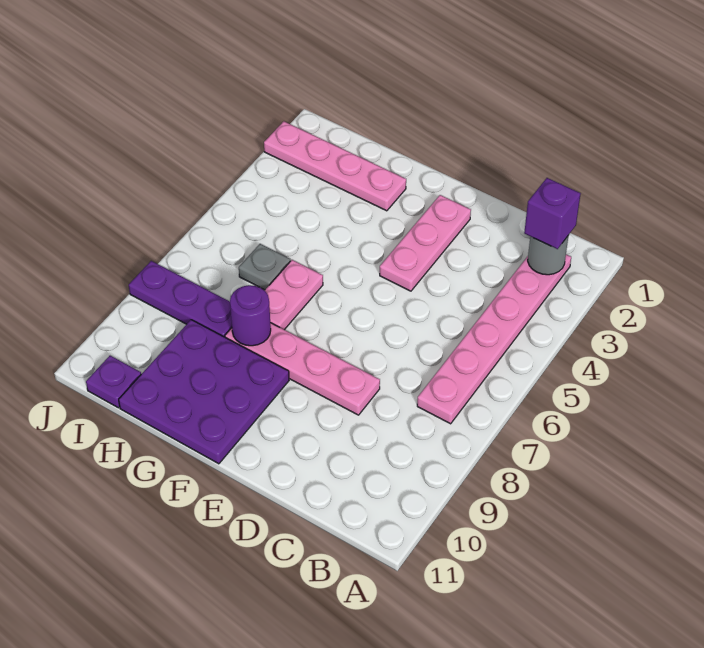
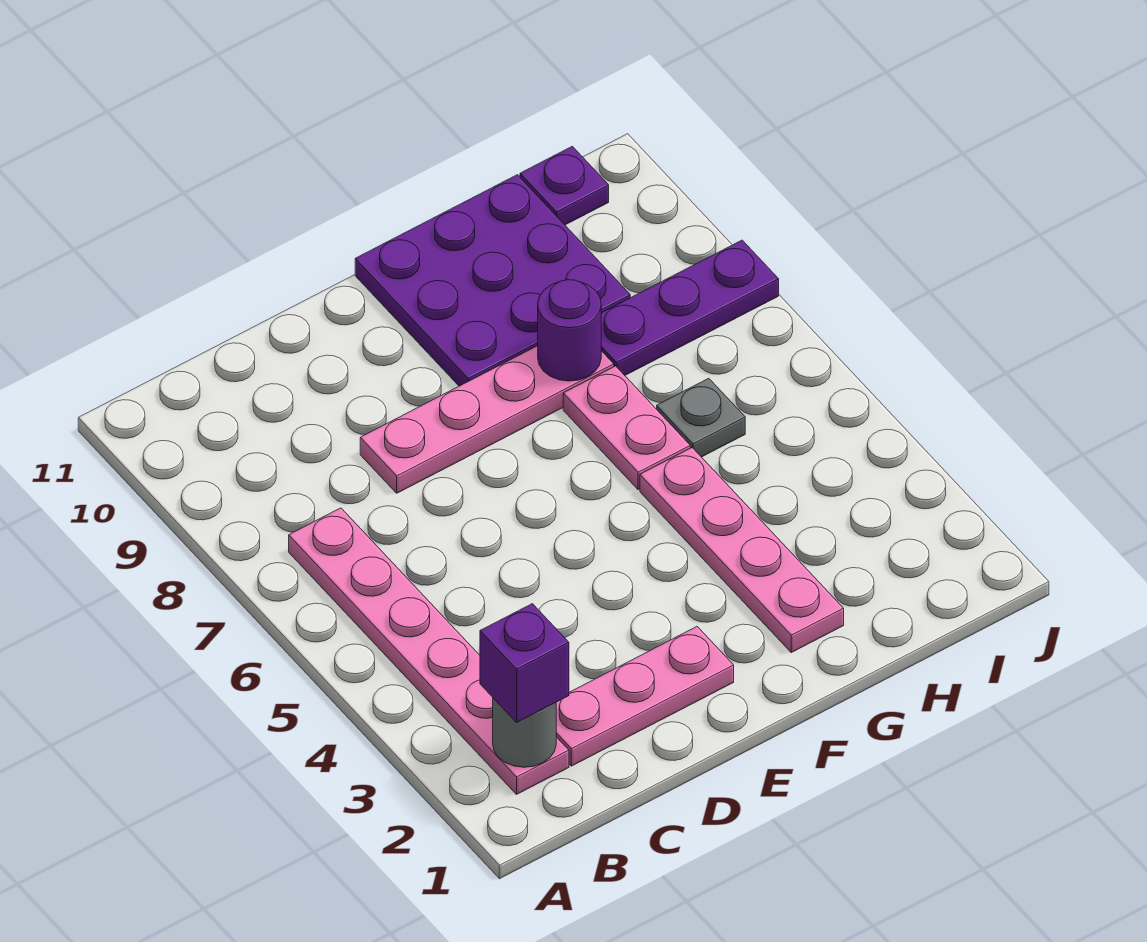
pink 1x3 plate [380,195,471,291] -> pink 1x3 plate turned to [556,627,734,766]
pink 1x4 plate [264,121,406,211] -> pink 1x4 plate turned to [640,448,844,652]

